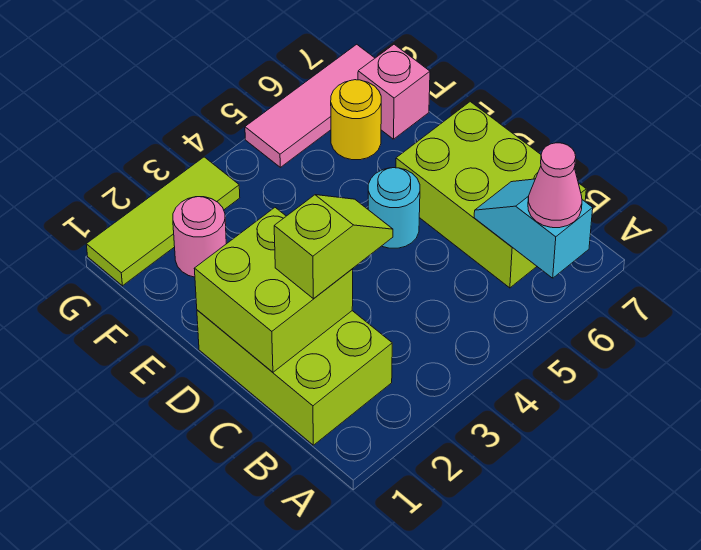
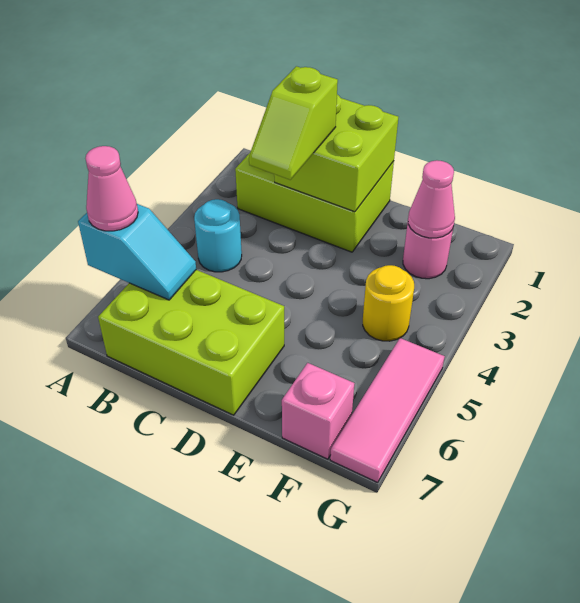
cyan 1x1 round brick [368,168,420,248] -> cyan 1x1 round brick moved to [194,199,242,272]
none -> pink 1x1 cone [408,160,455,238]
yellow 1x1 round brick [331,80,381,160] -> yellow 1x1 round brick moved to [363,265,414,341]
lime 1x3 tile [86,157,240,286] -> none

